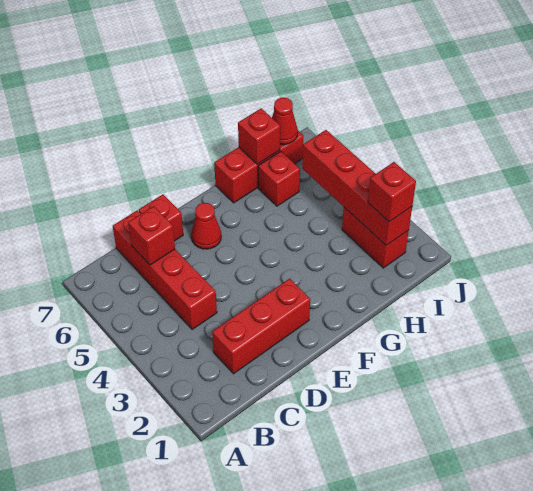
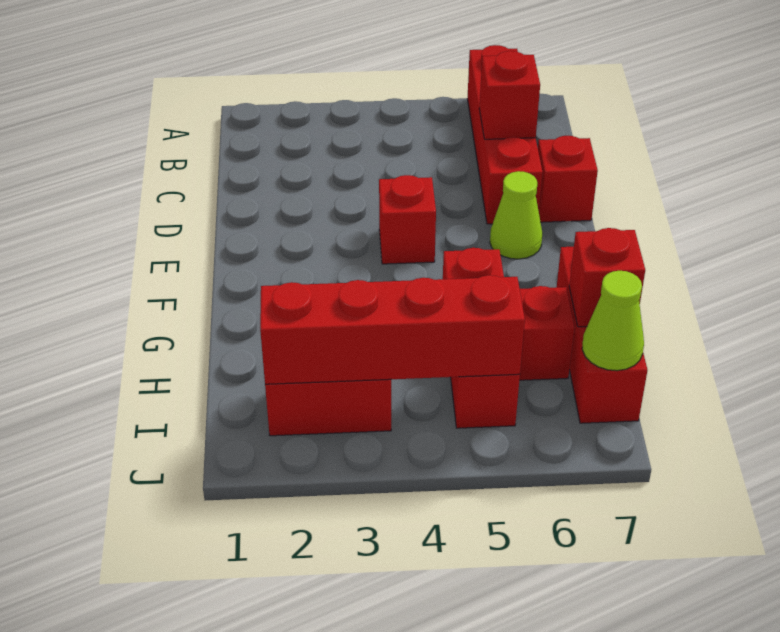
red 1x3 brick [212,279,310,374] -> red 1x3 brick moved to [443,248,520,428]
red 1x4 brick [113,210,217,330] -> red 1x4 brick turned to [467,45,543,224]
red 1x1 cone [191,203,221,249] -> lime 1x1 cone [490,171,542,259]
red 1x1 brick [368,162,416,222] -> red 1x1 brick moved to [379,175,436,264]
red 1x1 cone [272,98,298,145] -> lime 1x1 cone [582,271,644,371]

